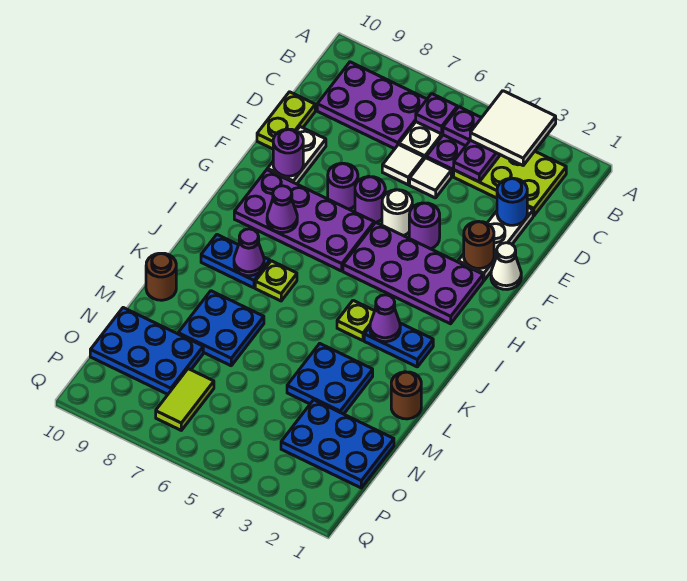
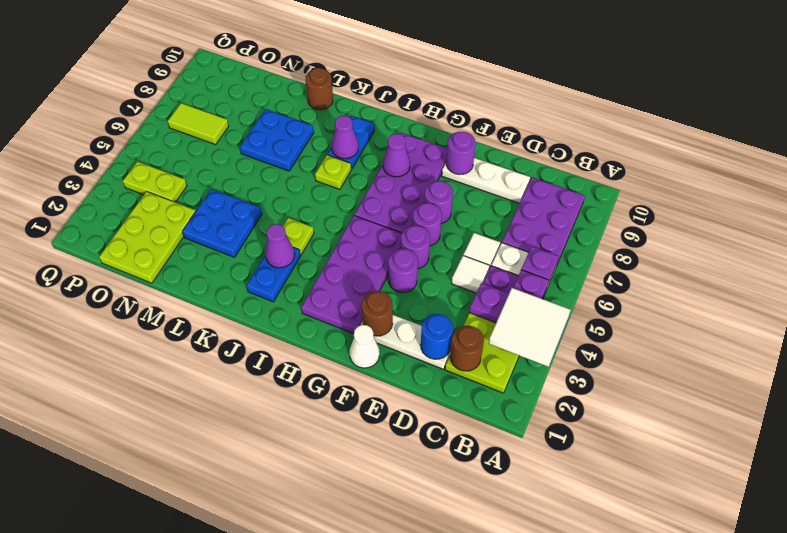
lime 1x2 plate [257,92,315,149] -> lime 1x2 plate moved to [123,162,187,202]
white 1x2 plate [267,127,326,184] -> white 1x3 plate [442,158,530,203]
white 1x1 round brick [382,190,412,236] -> purple 1x1 round brick [401,225,430,269]
brown 1x1 round brick [391,372,421,419] -> brown 1x1 round brick moved to [450,326,484,371]
blue 2x3 plate [281,400,394,488] -> lime 2x3 plate [99,192,196,283]
blue 2x3 plate [90,308,203,394] -> none

